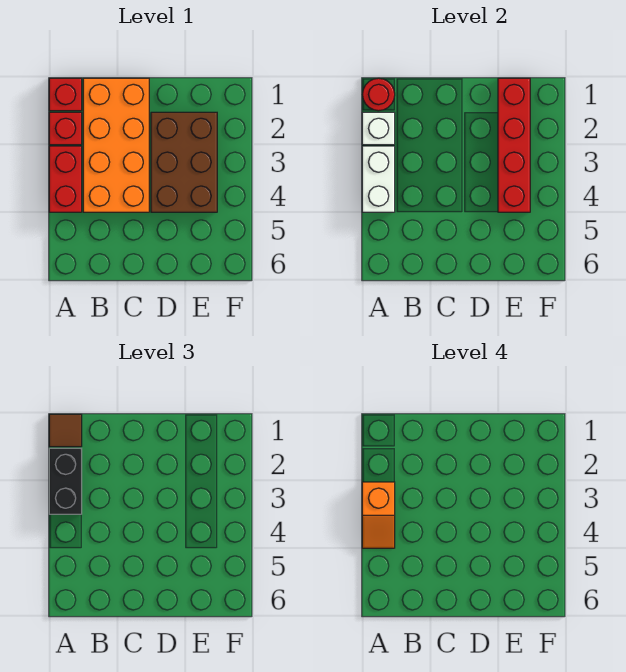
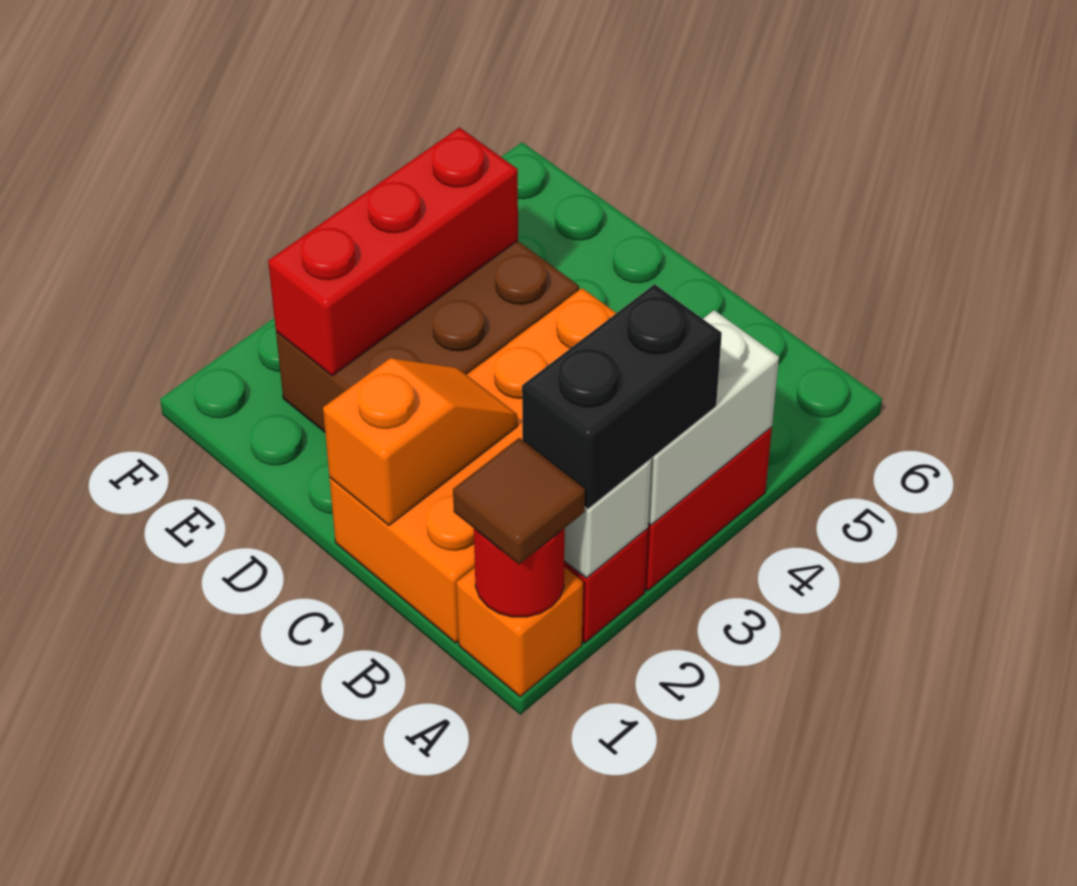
red 1x1 brick [49,78,82,111] -> orange 1x1 brick [456,567,583,697]
orange 1x2 slope [362,482,395,548] -> orange 1x2 slope moved to [323,358,517,525]
red 1x4 brick [498,78,530,212] -> red 1x3 brick [268,127,518,376]

